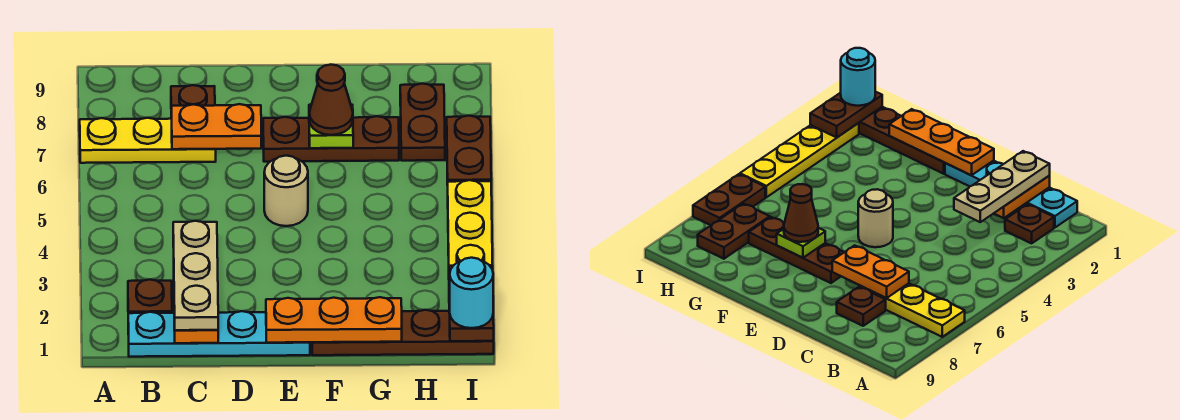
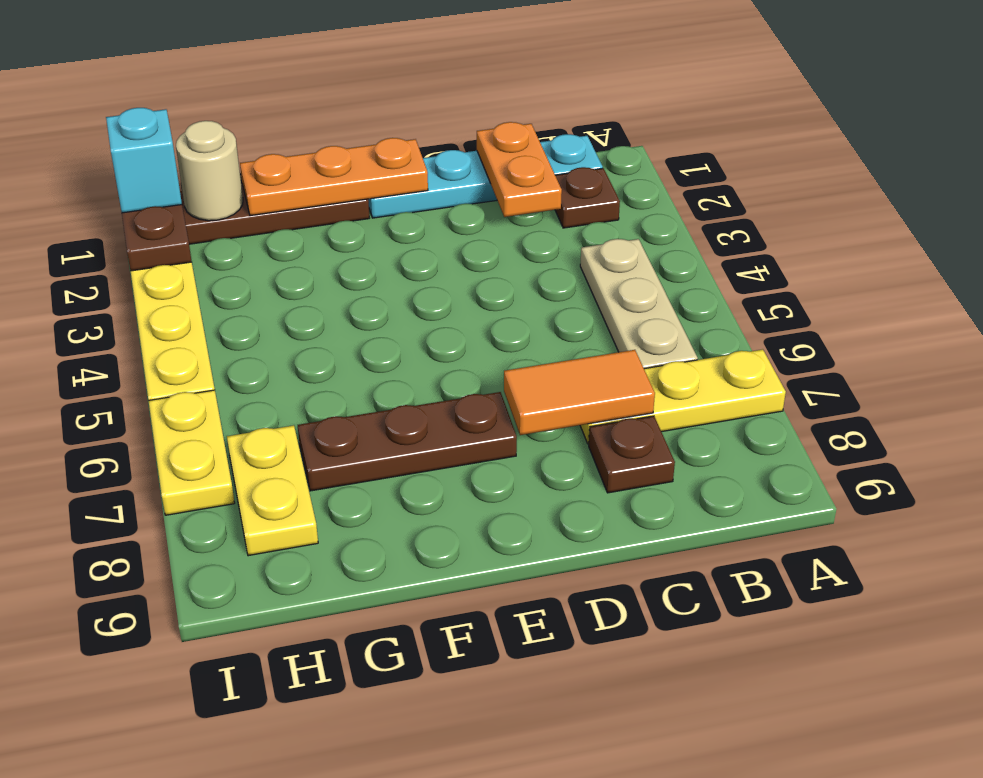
tan 1x3 plate [173,221,218,330] -> tan 1x3 plate moved to [580,239,698,369]
orange 1x2 plate [171,104,261,149] -> orange 1x2 tile [504,350,655,435]
tan 1x1 round brick [264,156,308,226] -> tan 1x1 round brick moved to [176,121,243,221]
lime 1x1 plate [309,105,353,148] -> none
brown 1x1 cone [309,65,353,135] -> none
brown 1x2 plate [400,84,445,161] -> yellow 1x2 plate [227,425,318,556]
cyan 1x1 round brick [450,258,493,328] -> cyan 1x1 brick [106,108,182,213]
brown 1x2 plate [447,116,491,185] -> yellow 1x2 plate [148,390,235,515]

